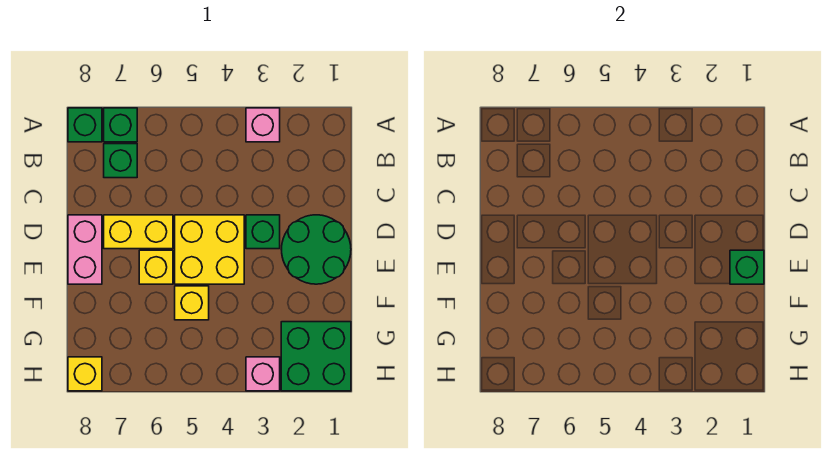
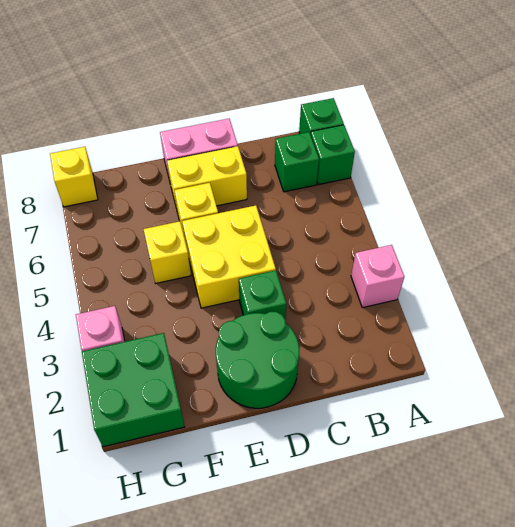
yellow 1x2 brick [104,215,173,249] -> yellow 1x2 brick turned to [167,146,247,213]
green 1x1 brick [730,250,764,284] -> none

